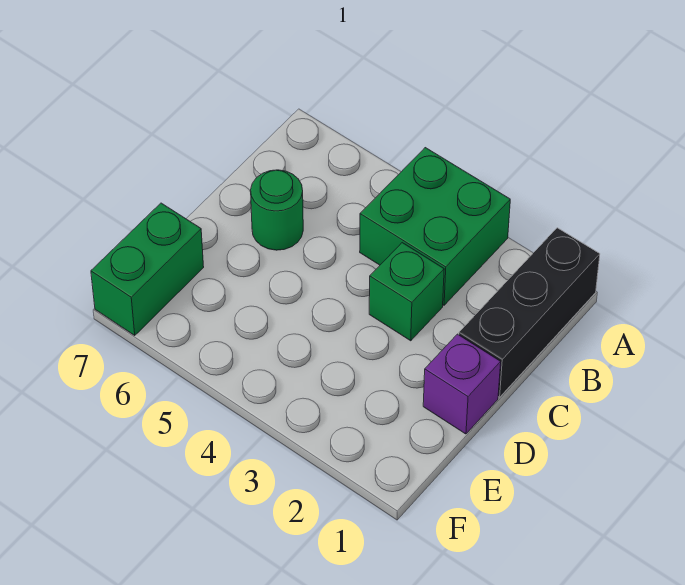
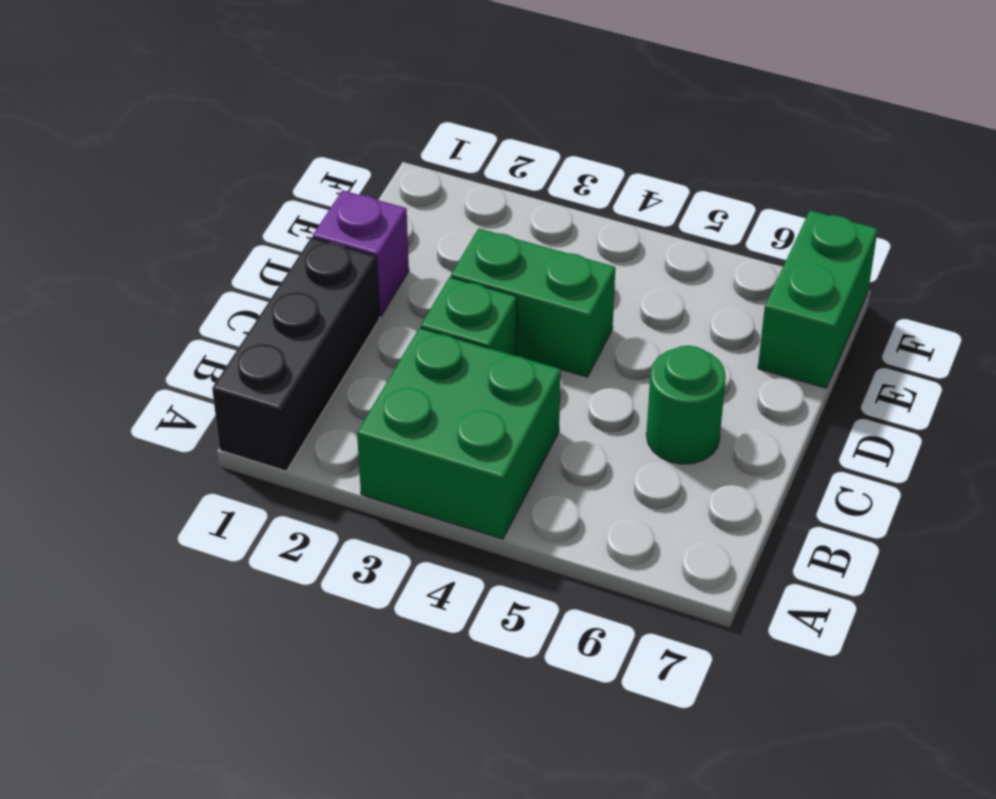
none -> green 1x2 brick [451,229,615,377]

